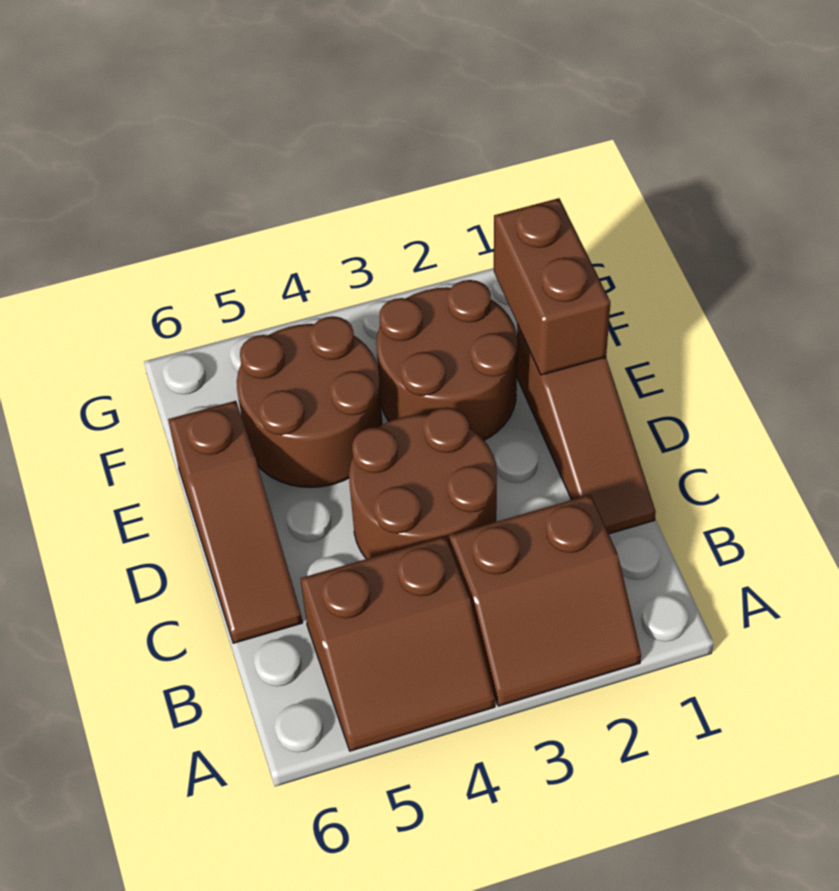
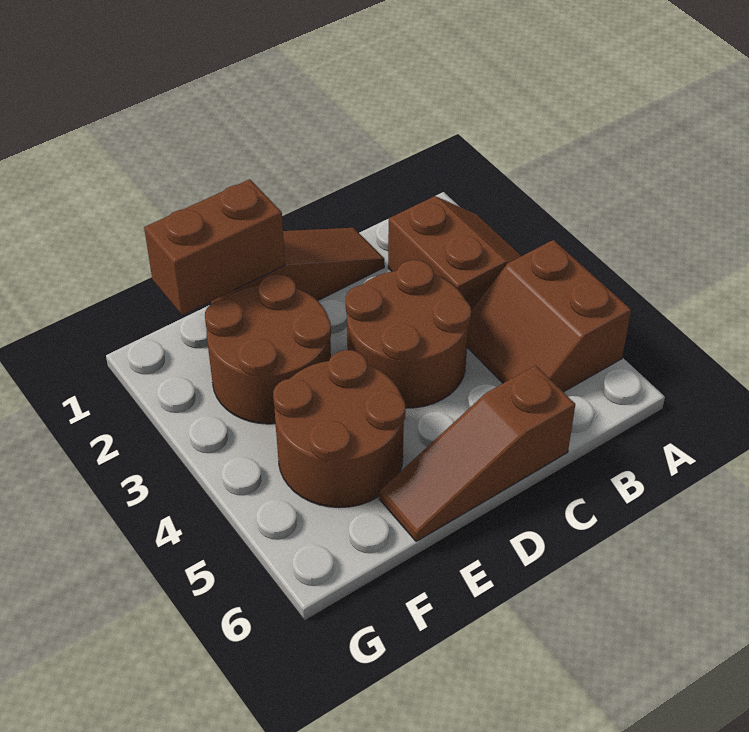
brown 2x2 slope [300,537,495,751] -> brown 2x2 slope turned to [467,240,631,392]
brown 1x3 slope [168,401,302,643] -> brown 1x3 slope turned to [379,365,575,541]

